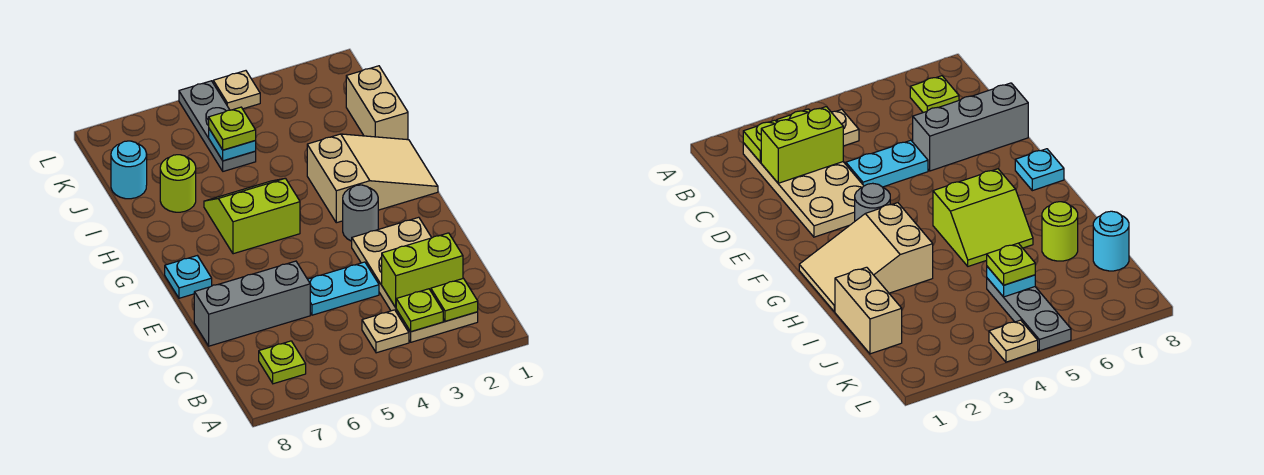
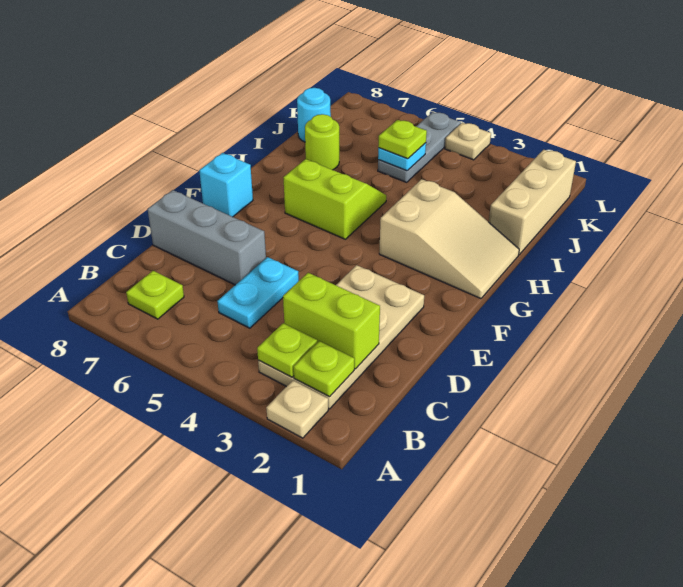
tan 1x1 plate [362,310,409,353] -> tan 1x1 plate moved to [266,381,328,438]
cyan 1x2 plate [308,262,379,315] -> cyan 1x2 plate turned to [217,257,299,328]
grey 1x1 round brick [343,185,378,241] -> none
cyan 1x1 plate [165,256,212,298] -> cyan 1x1 brick [199,153,253,217]
tan 1x2 brick [346,66,408,140] -> tan 1x3 brick [489,150,576,255]

